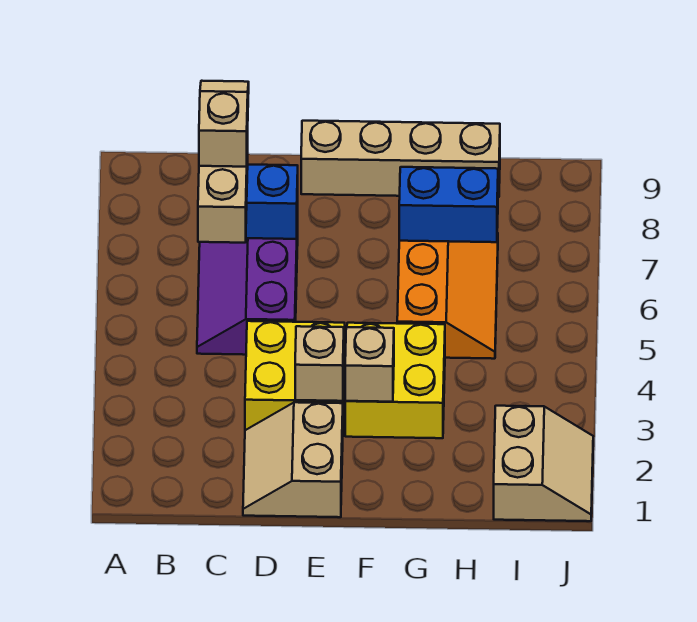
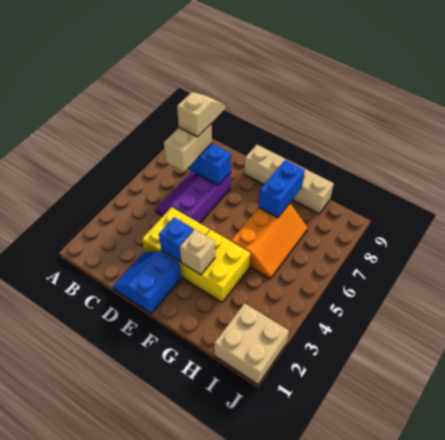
tan 2x2 slope [243,402,343,517] -> blue 2x2 slope [113,251,181,314]
tan 1x1 brick [295,326,344,401] -> blue 1x1 brick [159,217,194,262]
blue 1x2 brick [399,167,498,242] -> blue 1x2 brick turned to [258,160,305,218]
tan 2x2 slope [494,406,593,521] -> tan 2x2 brick [214,303,289,384]

